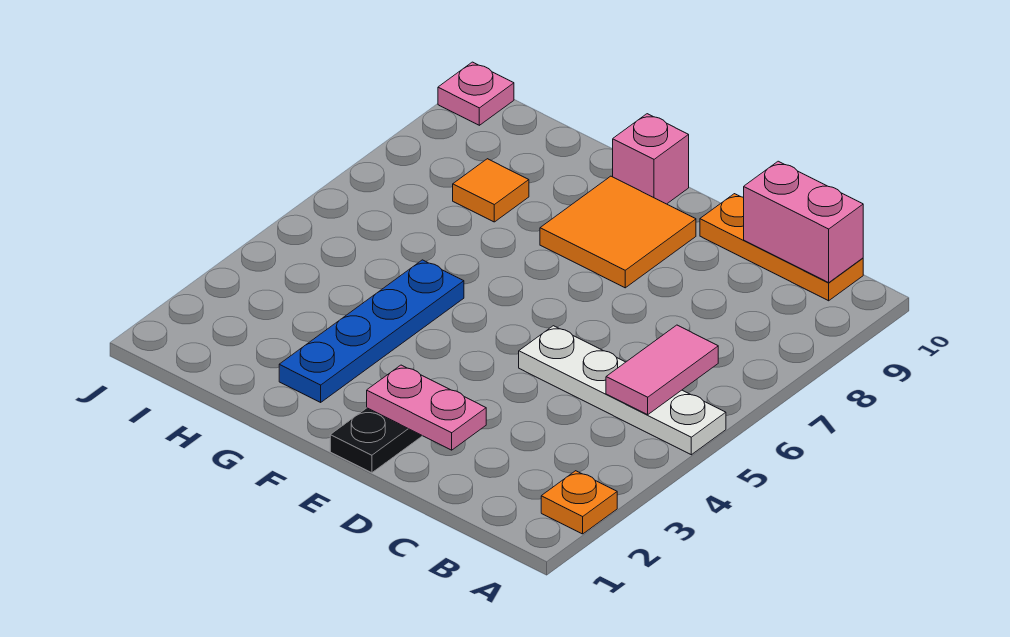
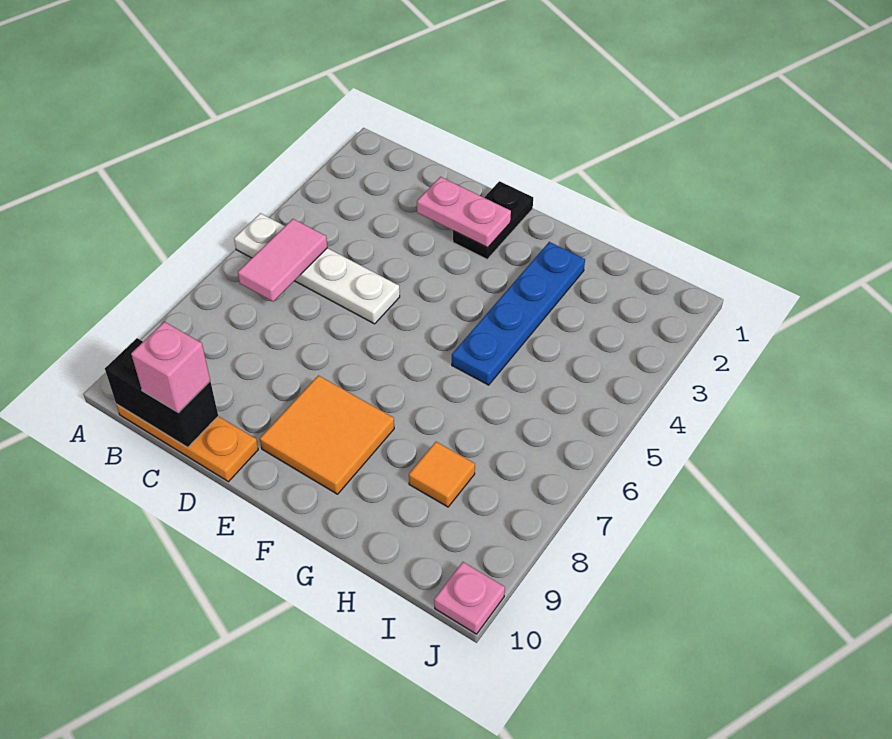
orange 1x1 plate [541,471,617,534] -> none
pink 1x2 brick [744,161,863,283] -> black 1x2 brick [105,338,218,447]
pink 1x1 brick [613,114,689,204] -> pink 1x1 brick moved to [131,322,210,413]

